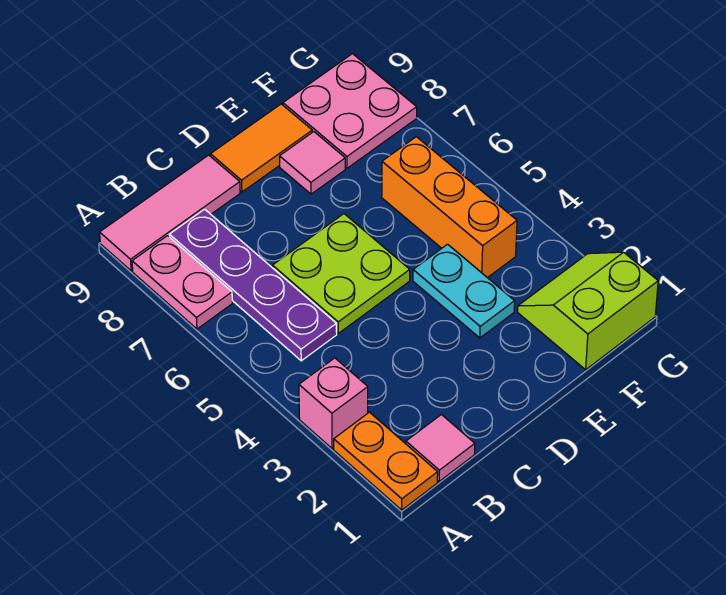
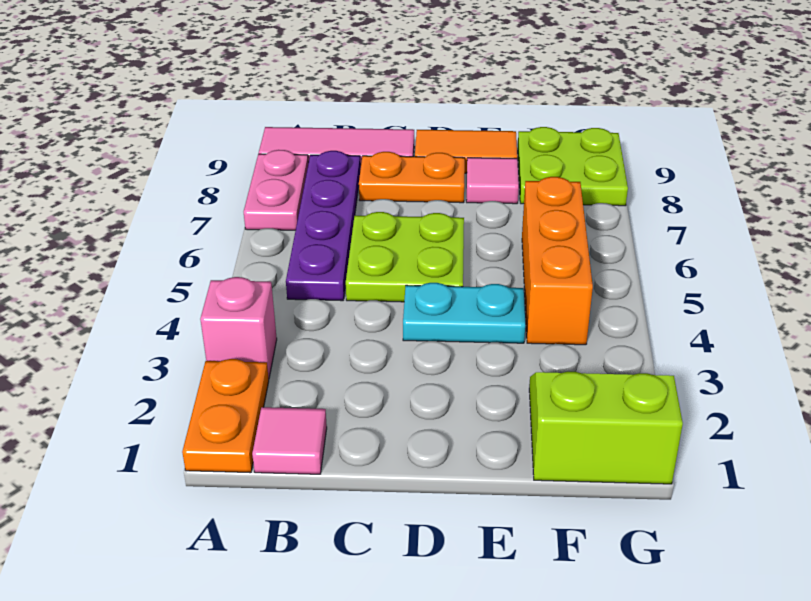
none -> orange 1x2 plate [359,152,465,203]
cyan 1x2 plate [413,244,515,338] -> cyan 1x2 plate turned to [403,283,525,343]
pink 2x2 plate [283,54,417,168] -> lime 2x2 plate [518,127,628,206]

